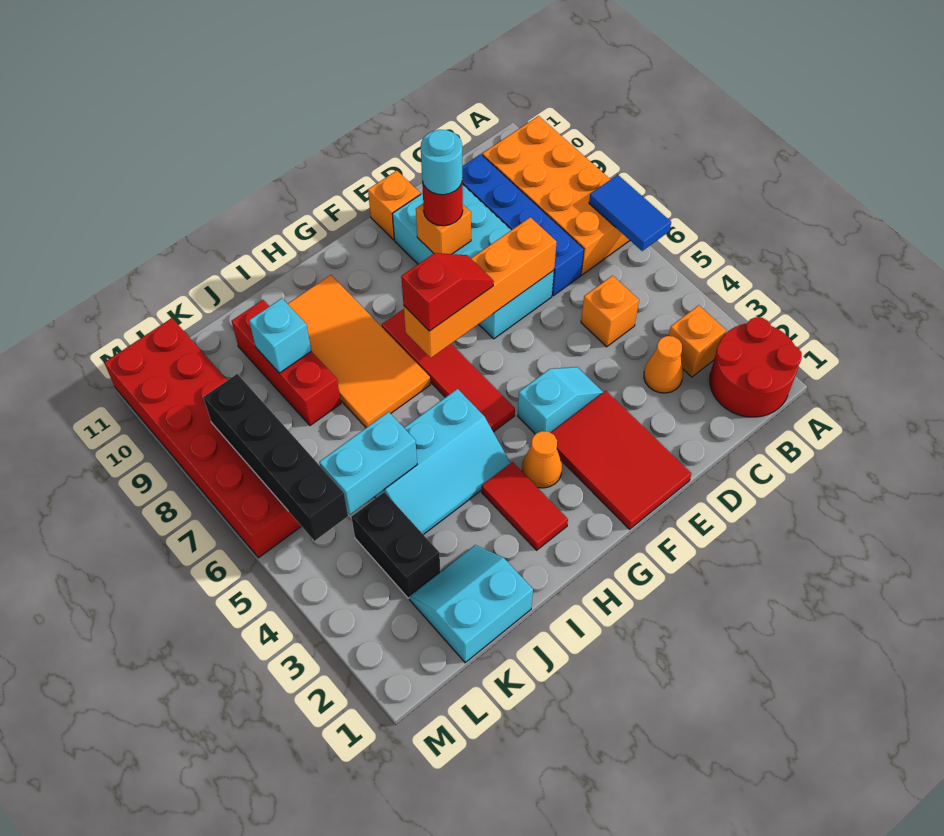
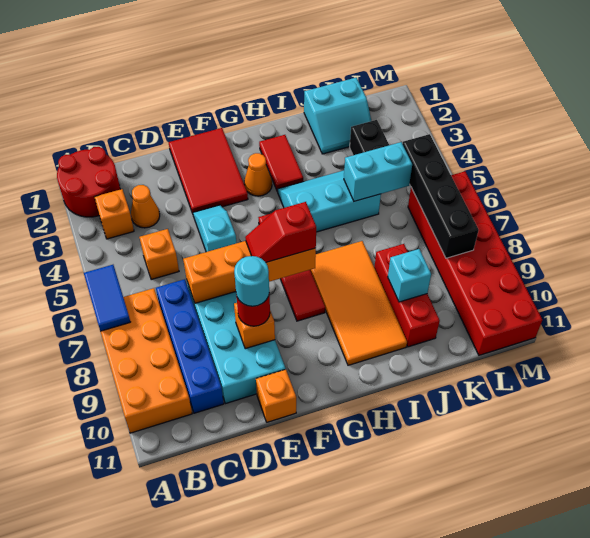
cyan 1x2 slope [518,367,603,434] -> cyan 1x2 slope turned to [193,205,236,252]

